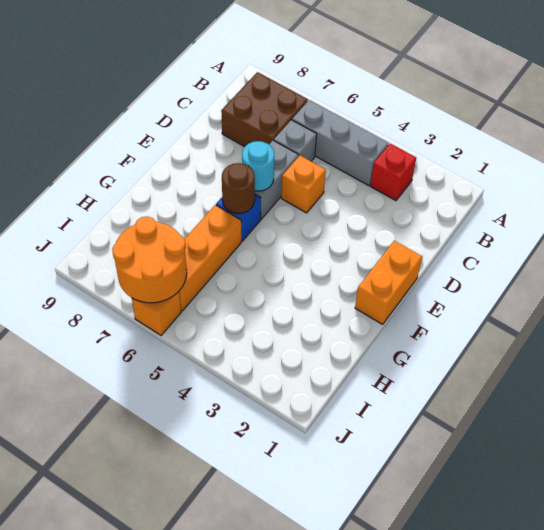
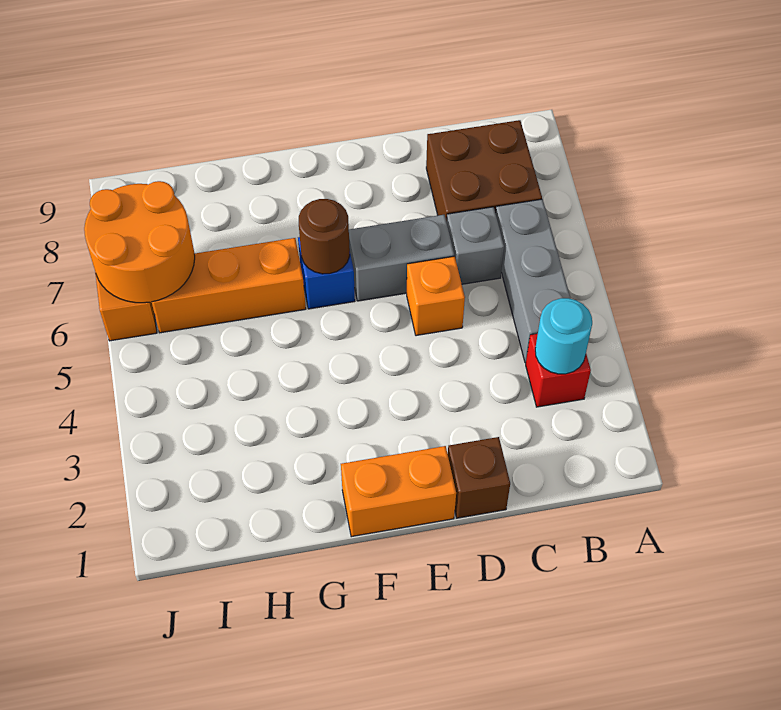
none -> brown 1x1 brick [448,437,510,518]
cyan 1x1 round brick [242,141,274,191] -> cyan 1x1 round brick moved to [535,298,592,374]

